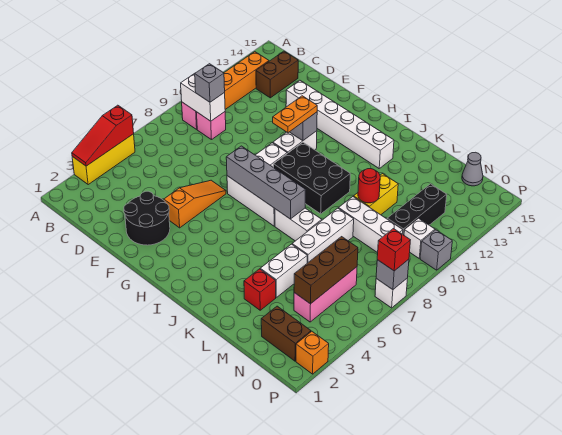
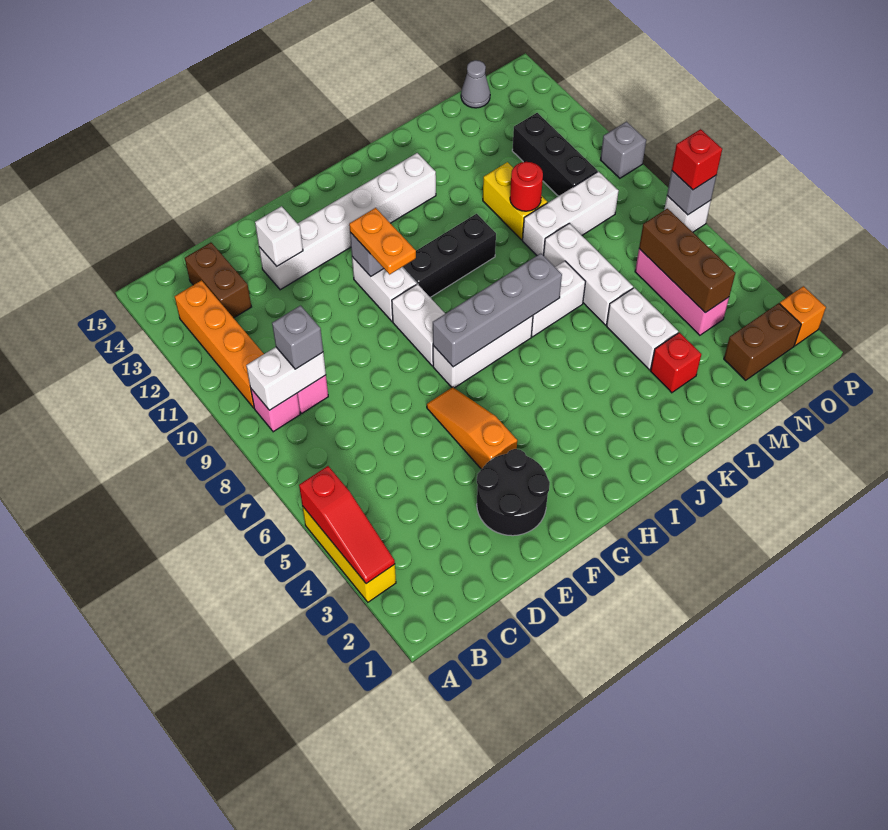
black 2x3 brick [274,142,350,214] -> black 1x3 brick [402,214,496,297]
white 1x1 brick [404,218,435,258] -> white 1x1 brick moved to [255,206,303,266]

